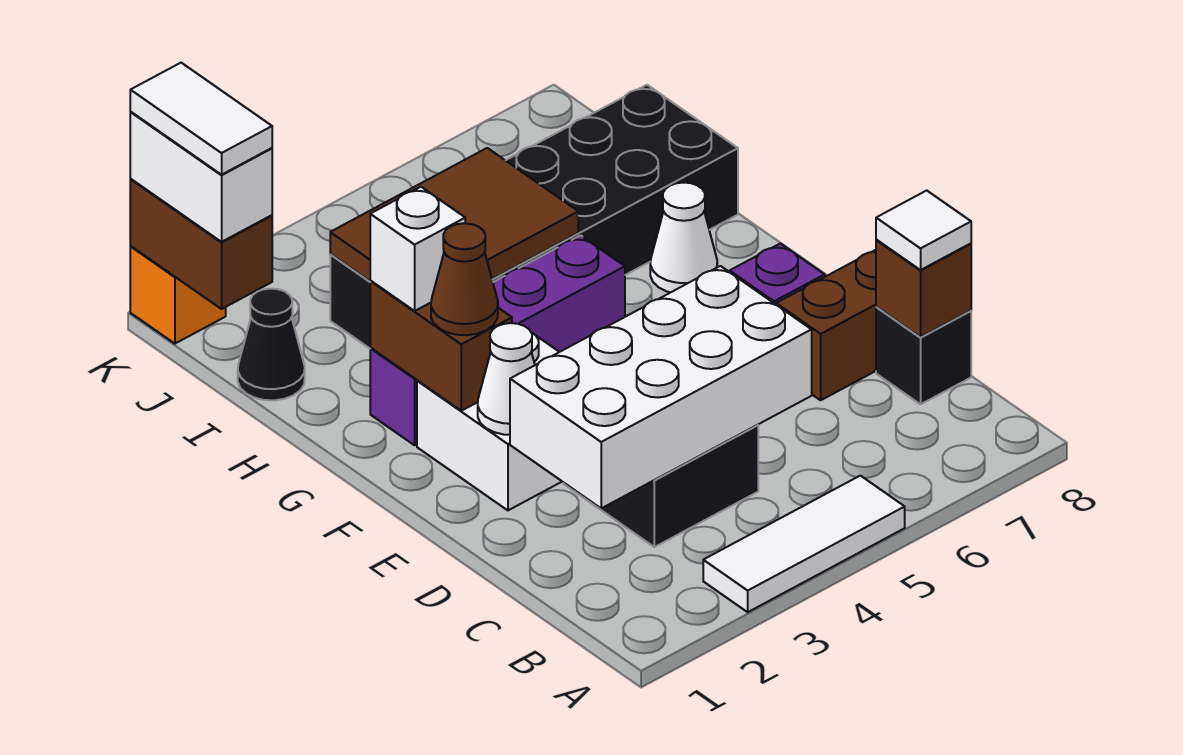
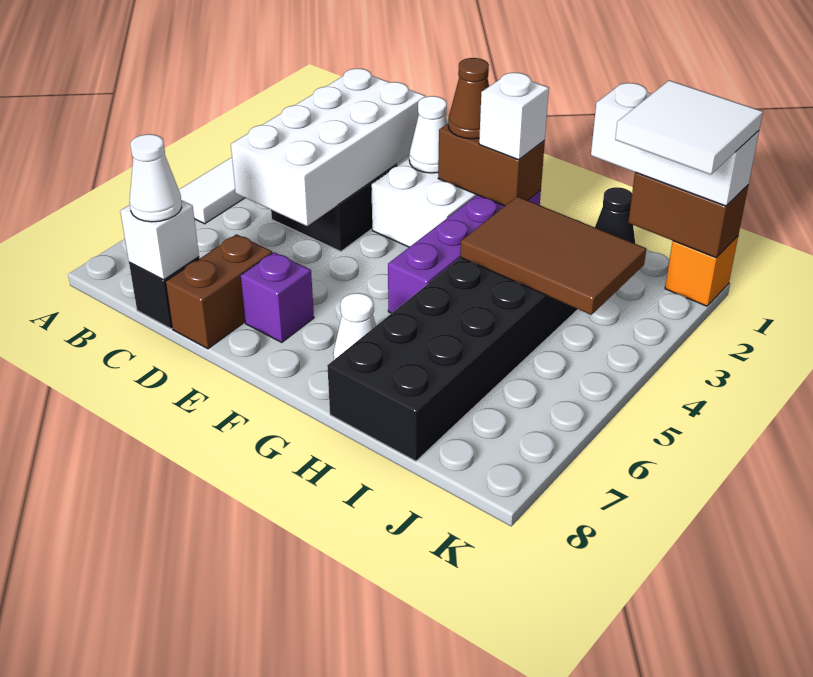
brown 1x1 brick [876,240,971,337] -> white 1x1 brick [120,200,199,280]
white 1x1 tile [876,191,971,270] -> white 1x1 cone [130,134,182,222]
brown 2x3 tile [330,148,578,281] -> brown 2x3 tile turned to [460,196,646,315]
white 1x2 brick [130,112,272,242] -> white 1x3 brick [591,83,759,206]
white 1x2 tile [130,63,272,175] -> white 2x2 tile [615,80,763,175]

